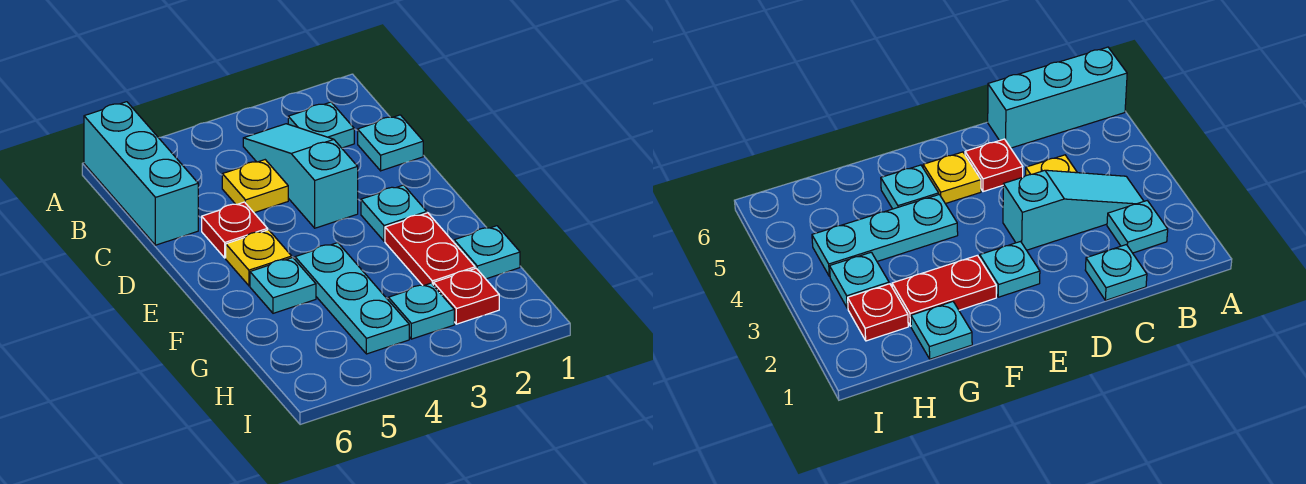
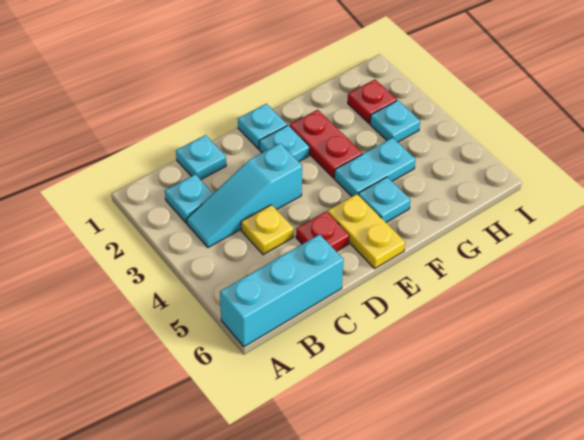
yellow 1x1 plate [226,230,292,286] -> yellow 1x2 plate [328,194,405,268]
red 1x2 plate [385,213,475,286] -> red 1x2 plate turned to [290,110,362,178]
cyan 1x3 plate [295,243,409,354] -> cyan 1x2 plate [334,138,415,196]
cyan 1x1 plate [454,226,520,279] -> cyan 1x1 plate moved to [238,104,287,149]

